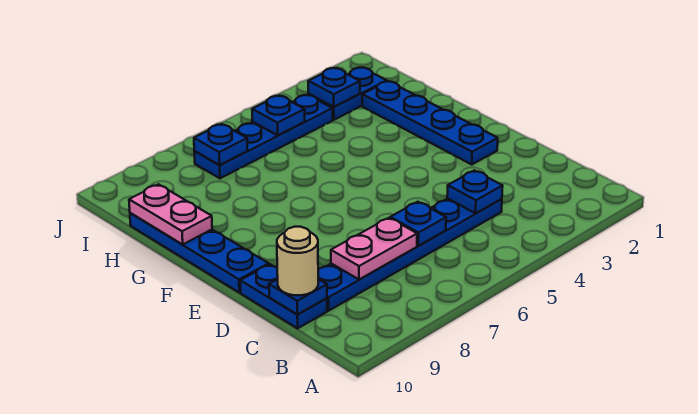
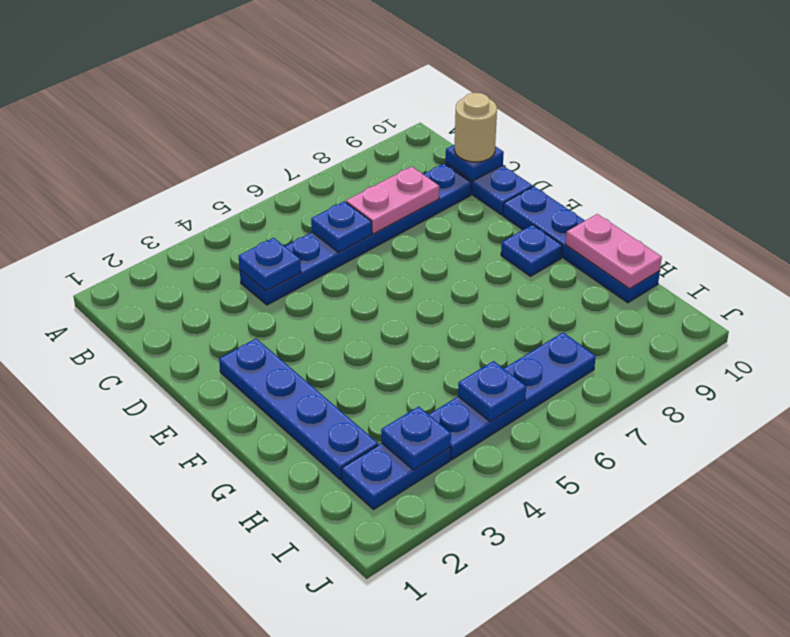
blue 1x1 plate [194,124,247,165] -> blue 1x1 plate moved to [501,225,562,276]

